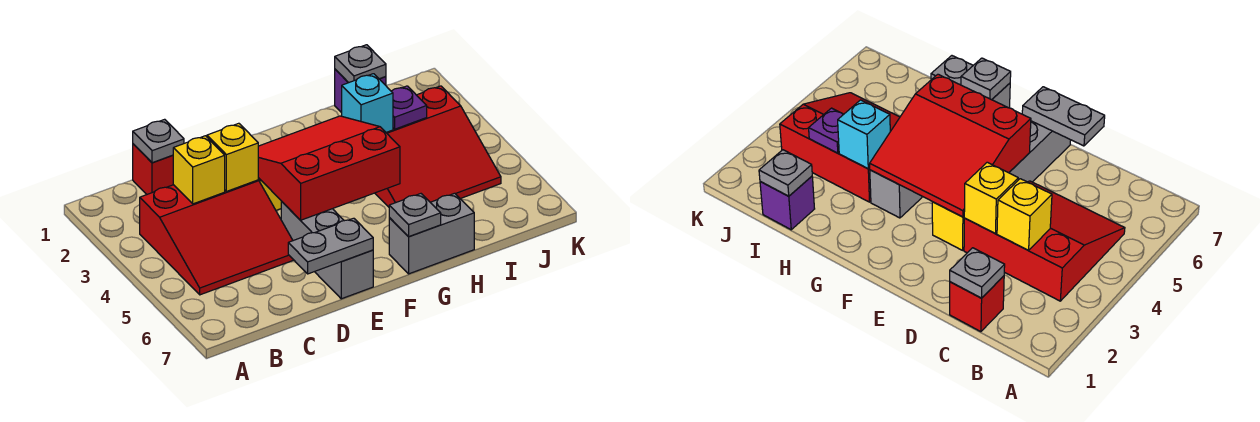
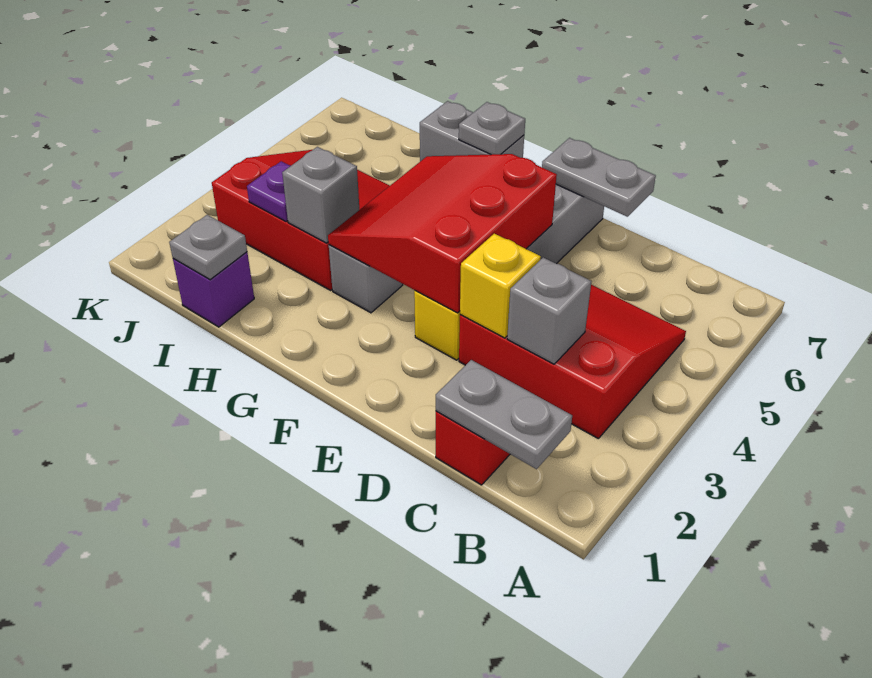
grey 1x1 plate [133,119,184,163] -> grey 1x2 plate [436,360,572,469]
yellow 1x1 brick [173,136,225,204] -> grey 1x1 brick [507,258,592,364]
red 3x3 slope [258,116,400,220] -> red 3x3 slope turned to [328,154,557,313]
cyan 1x1 brick [342,74,393,132] -> grey 1x1 brick [282,147,359,243]

